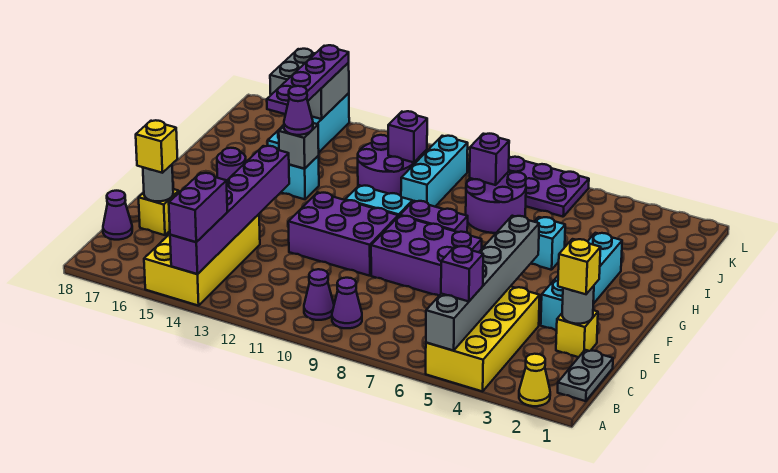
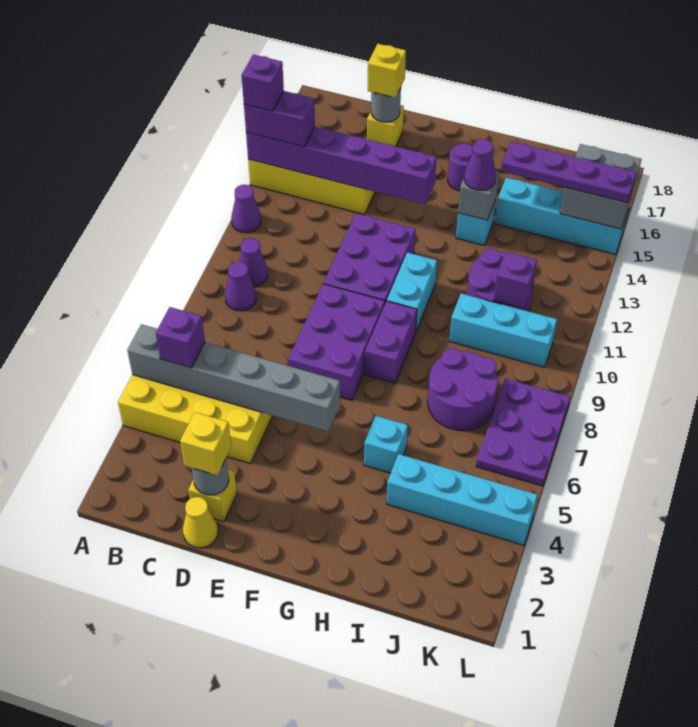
yellow 1x1 cone [519,354,550,406] -> yellow 1x1 cone moved to [183,497,218,548]
grey 1x2 plate [558,350,613,401] -> none
purple 1x1 cone [103,191,132,240] -> purple 1x1 cone moved to [231,185,261,233]
cyan 1x4 brick [541,233,622,330] -> cyan 1x4 brick moved to [387,454,537,545]
purple 1x1 brick [470,134,509,185] -> purple 1x1 brick moved to [242,55,284,111]

